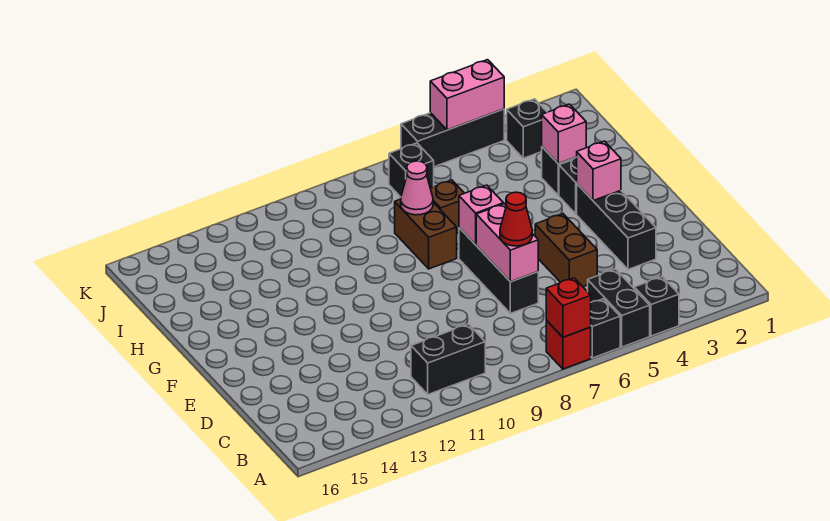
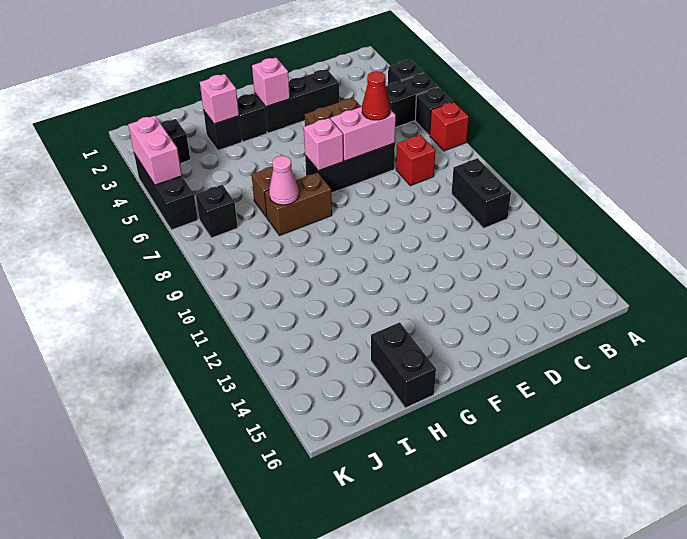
red 1x1 brick [546,278,591,337] -> red 1x1 brick moved to [396,135,435,186]
none -> black 1x2 brick [371,322,436,408]

